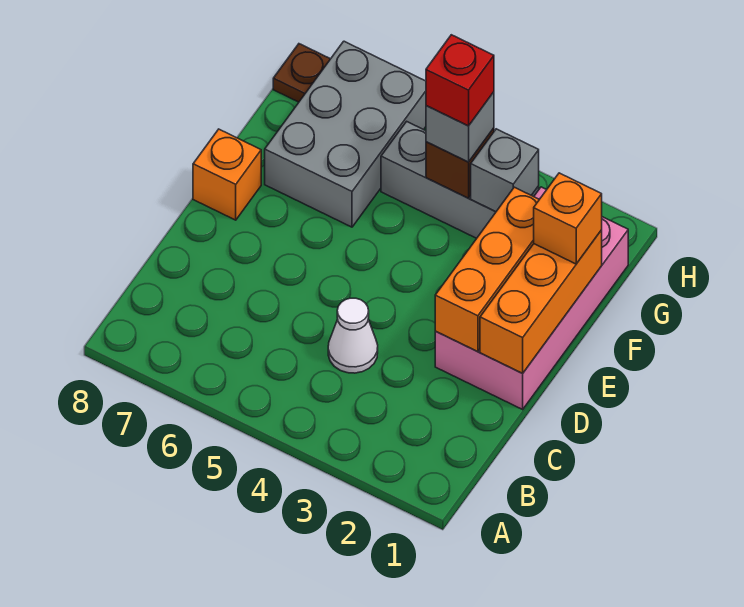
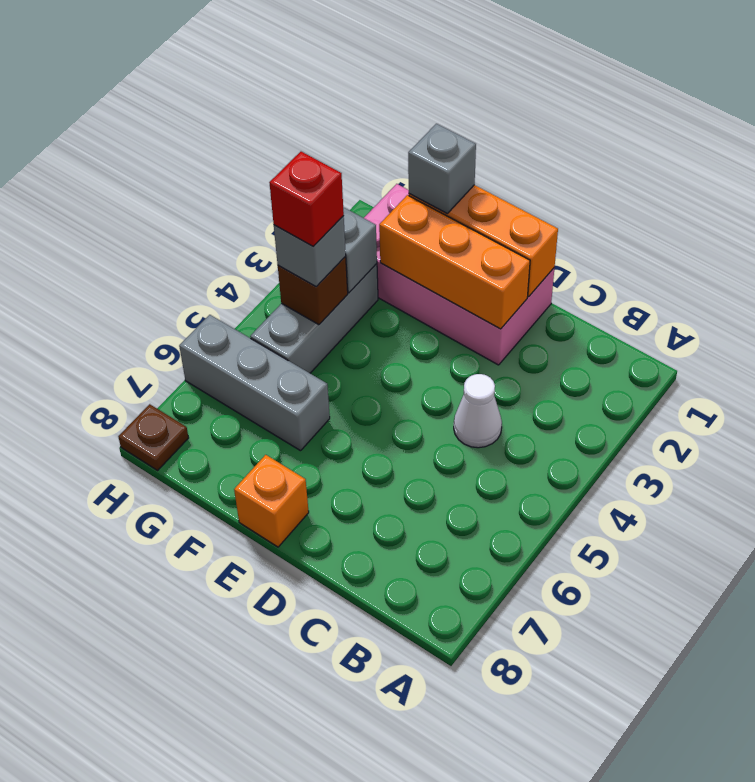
orange 1x1 brick [534,173,602,264] -> grey 1x1 brick [408,124,476,214]
grey 2x3 brick [265,41,426,227] -> grey 1x3 brick [179,315,330,451]

